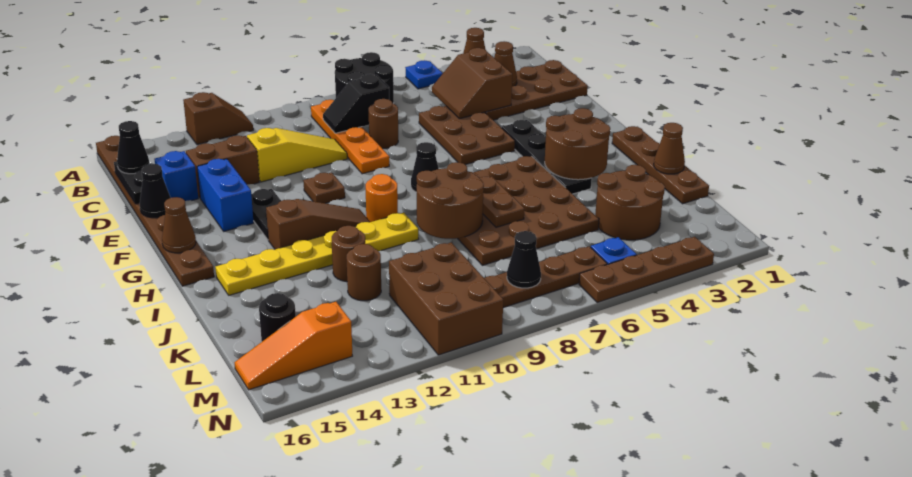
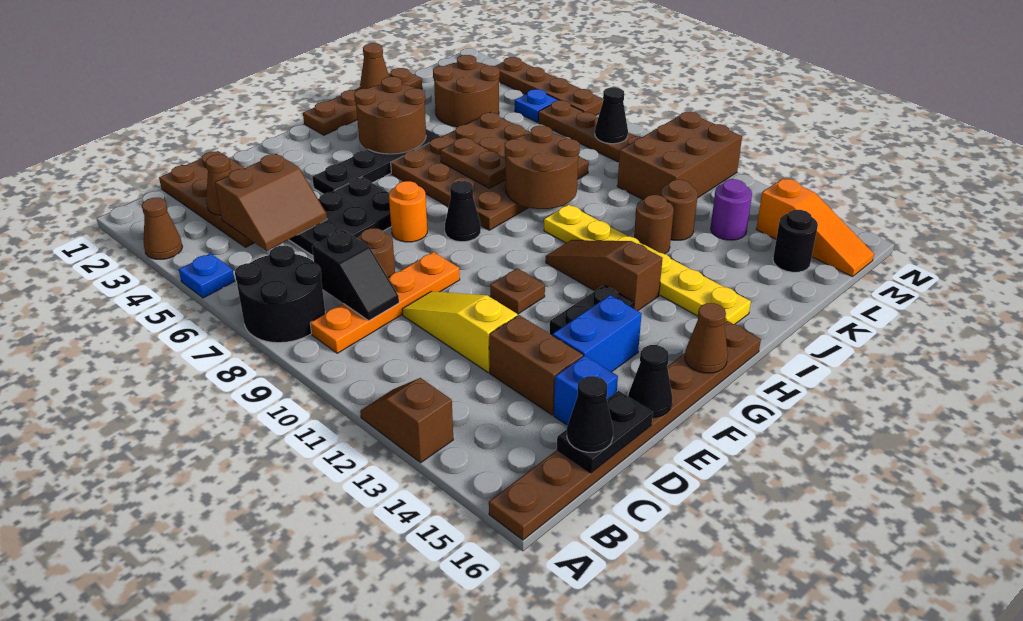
brown 2x3 plate [419,106,515,165] -> black 2x3 plate [289,177,391,256]
orange 1x1 round brick [366,174,398,222] -> orange 1x1 round brick moved to [389,181,427,242]
brown 1x2 plate [480,177,524,227] -> brown 1x2 plate turned to [440,138,506,188]
none -> purple 1x1 round brick [711,179,752,240]

